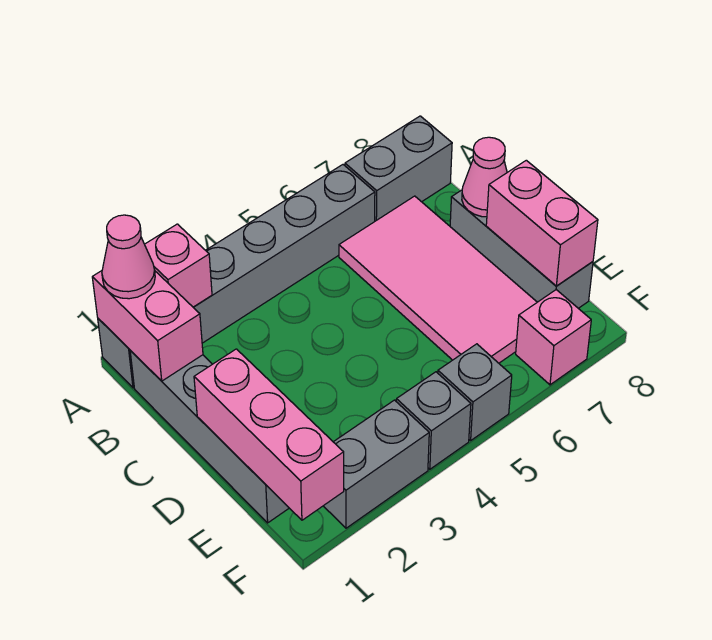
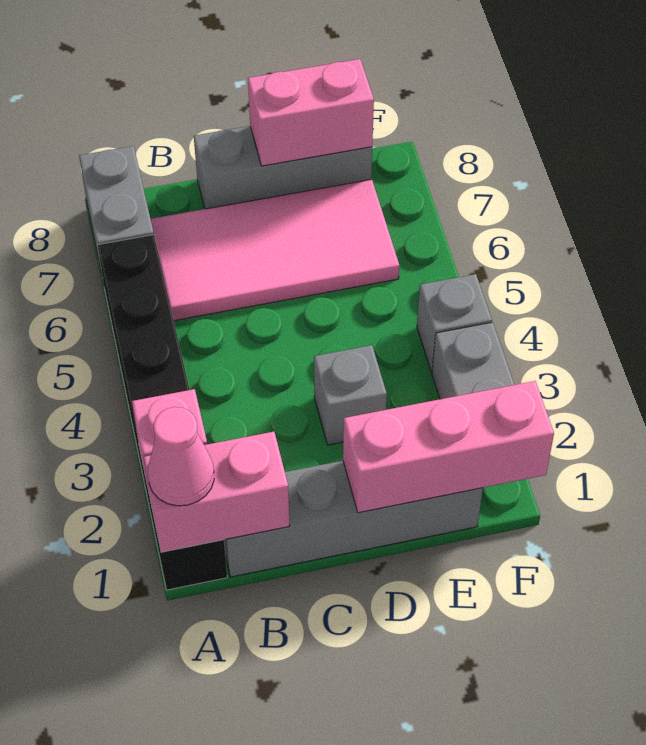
grey 1x6 brick [98,165,375,388] -> black 1x6 brick [98,235,227,590]
pink 1x1 cone [462,137,507,217] -> none
grey 1x1 brick [438,344,512,441] -> grey 1x1 brick moved to [314,345,387,445]
pink 1x1 brick [516,290,591,385] -> none

